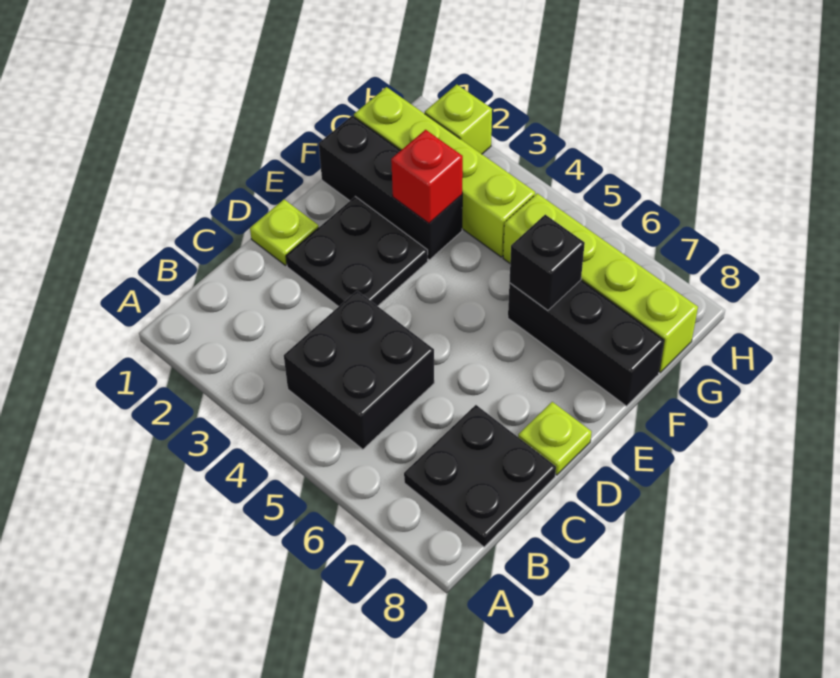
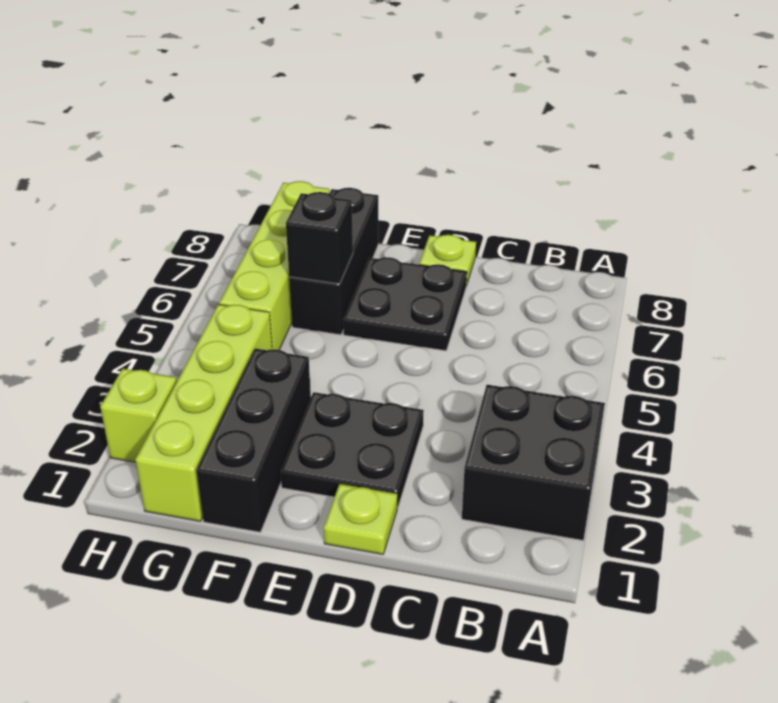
black 2x2 brick [284,291,434,449] -> black 2x2 brick moved to [462,385,605,540]
black 2x2 plate [404,405,556,547] -> black 2x2 plate moved to [343,257,467,351]
red 1x1 brick [391,130,463,223] -> none

